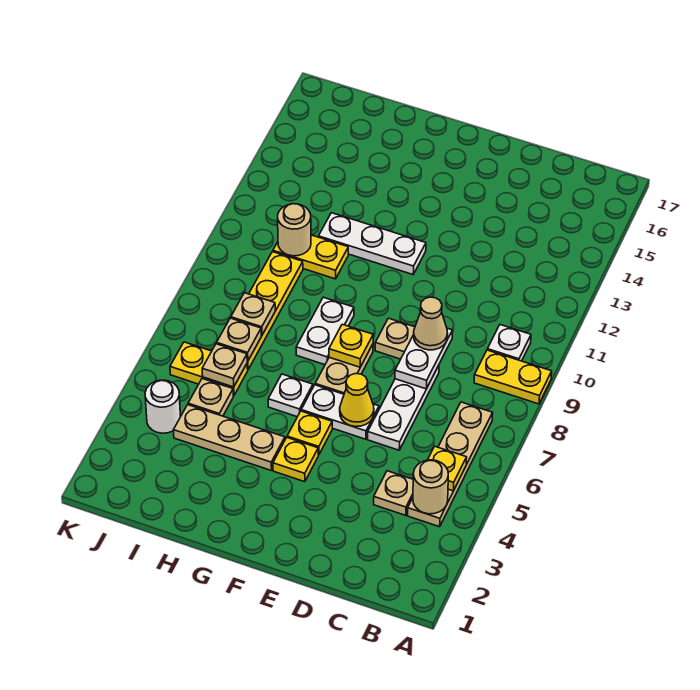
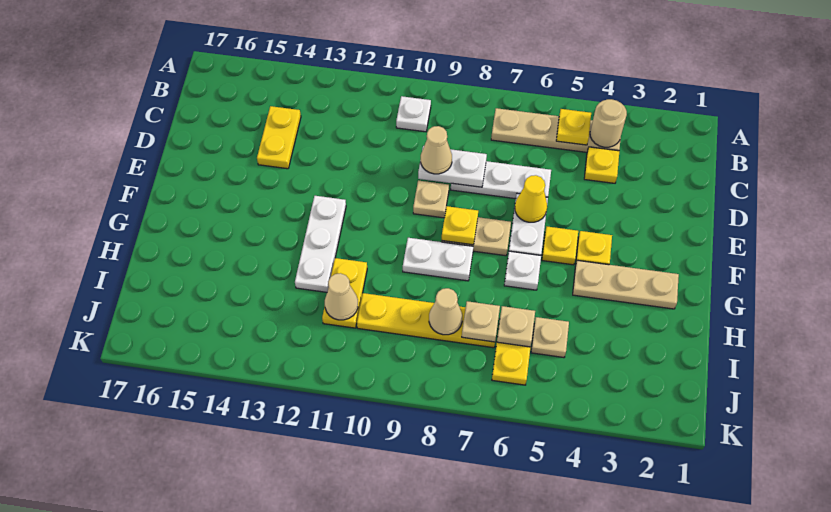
yellow 1x2 plate [474,350,552,404] -> yellow 1x2 plate moved to [257,106,301,169]
tan 1x1 plate [374,471,413,515] -> yellow 1x1 plate [584,147,619,183]
tan 1x3 plate [174,405,285,471] -> tan 1x3 plate turned to [573,260,679,309]
tan 1x1 plate [231,293,275,335] -> tan 1x1 cone [429,288,462,335]
tan 1x1 round brick [278,204,311,256] -> tan 1x1 cone [325,273,358,320]
white 1x1 round brick [145,380,181,433] -> none

